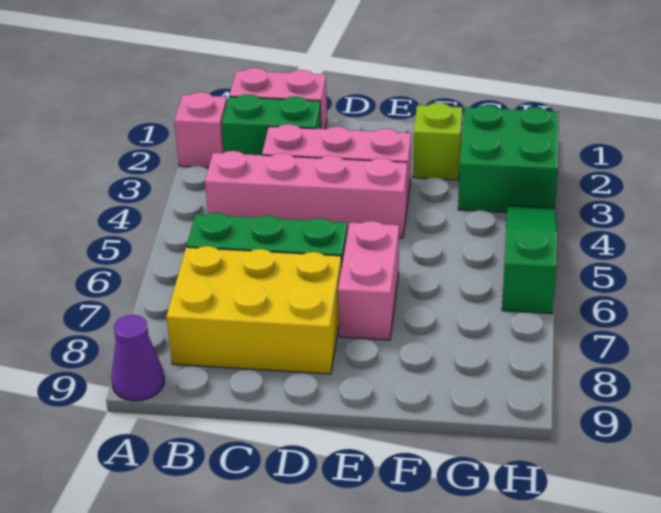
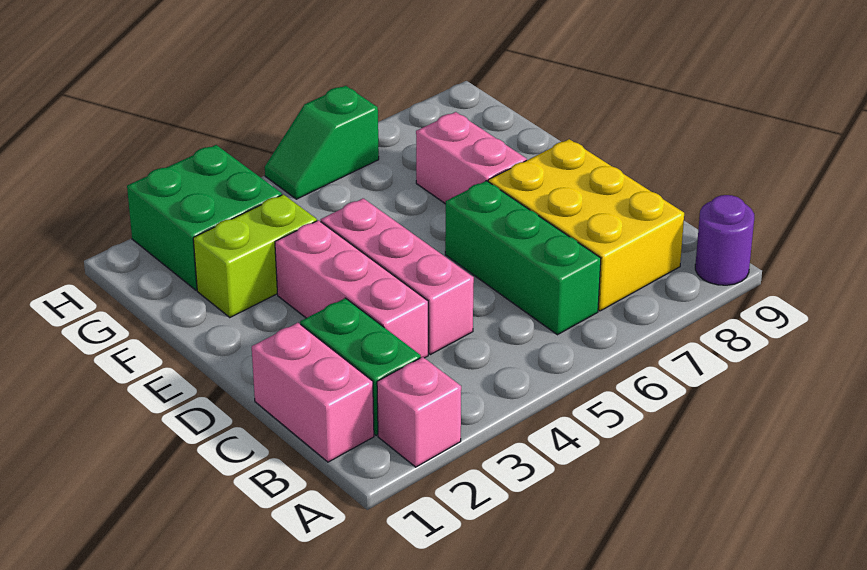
purple 1x1 cone [111,315,164,401] -> purple 1x1 round brick [695,195,754,285]
pink 1x4 brick [205,151,407,238] -> pink 1x3 brick [321,198,474,355]
pink 1x2 brick [338,221,399,340] -> pink 1x2 brick turned to [416,112,527,204]
lime 1x1 brick [413,103,462,180] -> lime 1x2 brick [193,194,317,317]
green 1x3 slope [502,205,557,314] -> green 1x2 slope [265,86,379,199]

